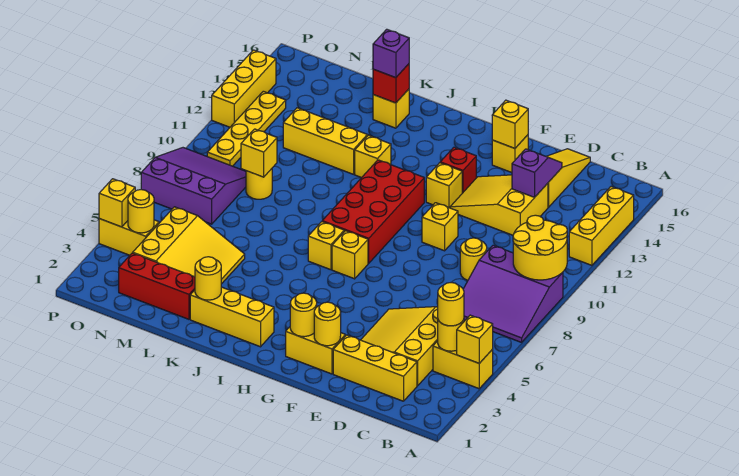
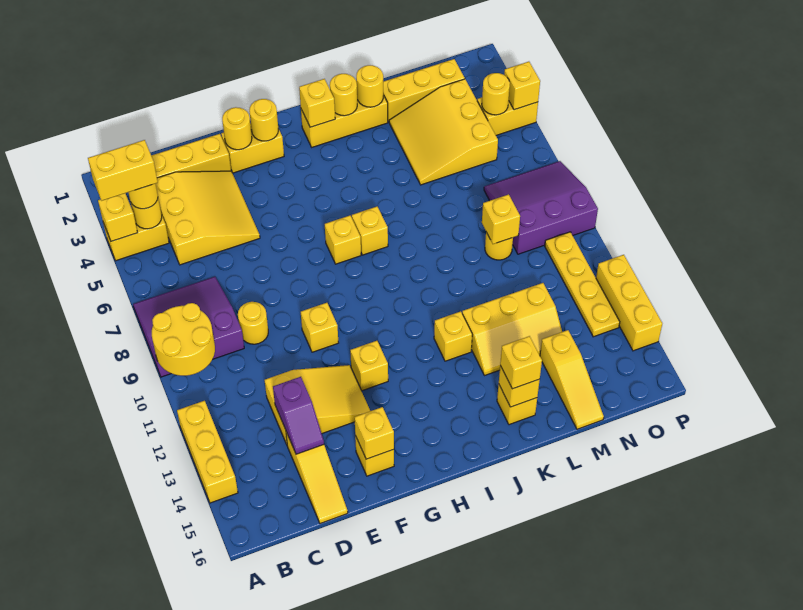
none -> yellow 1x2 brick [88,140,158,201]
red 1x1 brick [440,147,476,193] -> none
red 2x4 brick [322,160,424,263] -> none
none -> yellow 1x1 brick [299,79,335,127]
none -> yellow 1x1 round brick [330,74,357,116]
red 1x1 brick [373,64,409,103] -> yellow 1x1 brick [499,366,540,407]
purple 1x1 brick [373,29,409,78] -> yellow 1x1 brick [500,336,542,389]
red 1x3 brick [119,253,195,319] -> yellow 1x3 brick [383,59,465,122]
none -> yellow 1x3 slope [540,330,604,429]
purple 3x3 slope [141,148,246,224] -> purple 3x3 slope turned to [484,161,598,254]

